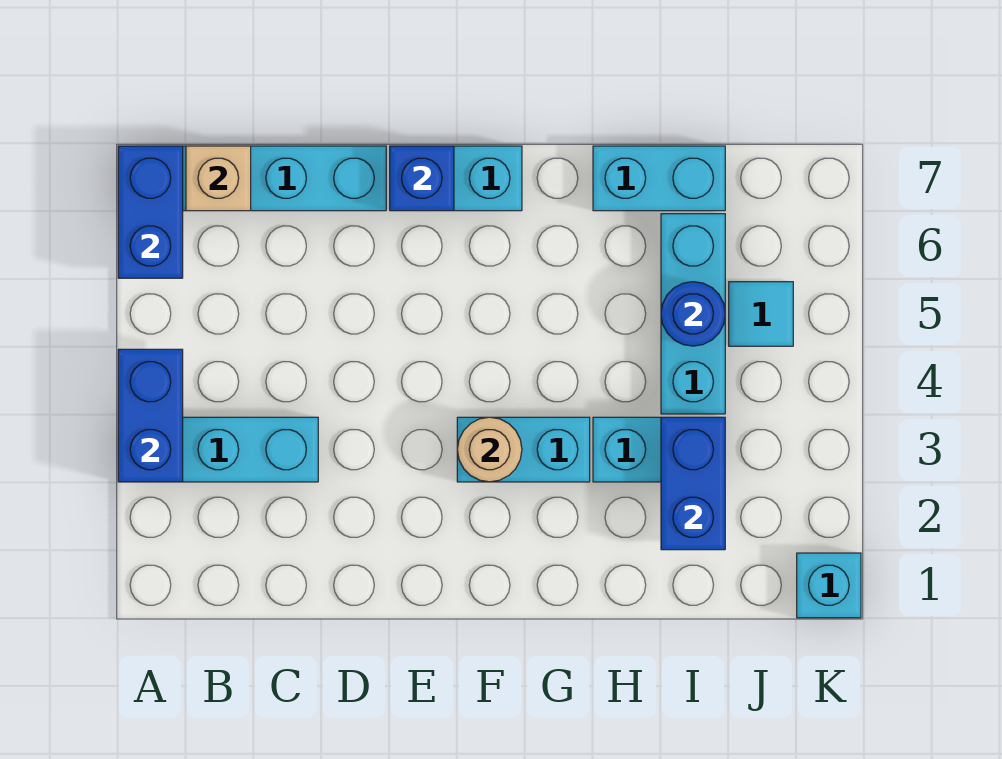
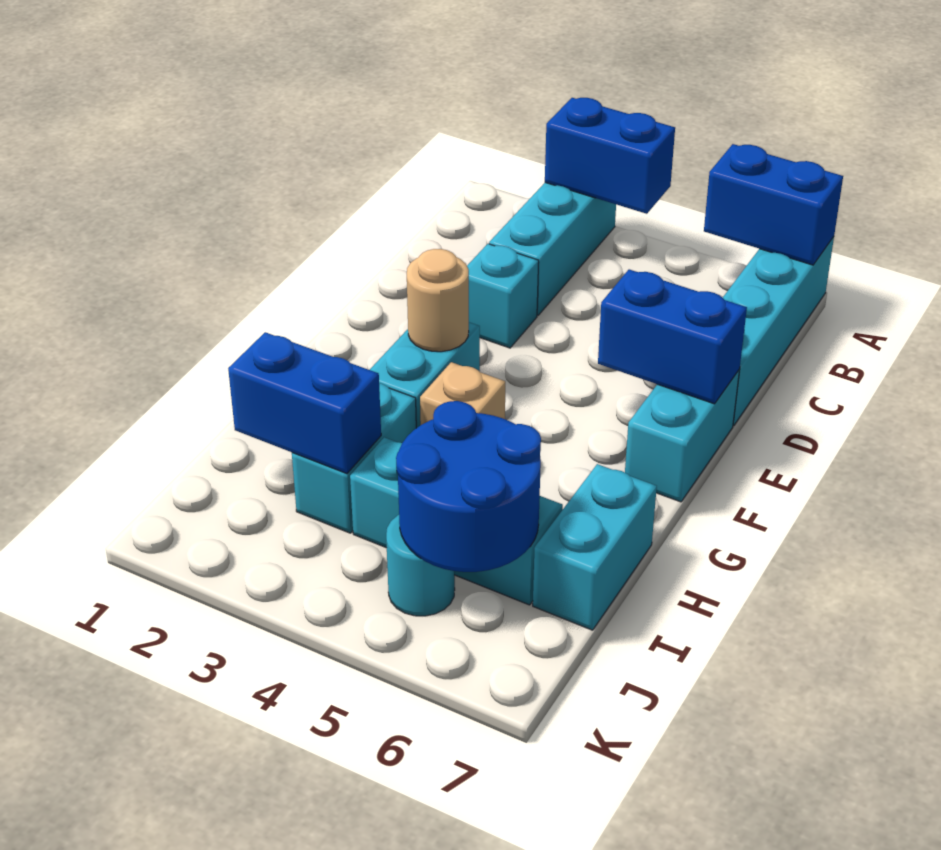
tan 1x1 brick [186,146,251,211] -> tan 1x1 brick moved to [420,362,505,425]
blue 1x1 brick [390,146,454,211] -> blue 1x2 brick [598,269,747,404]
blue 1x1 round brick [661,282,725,346] -> blue 2x2 round brick [396,401,541,572]
cyan 1x1 tile [729,282,793,346] -> cyan 1x1 round brick [386,515,455,616]
cyan 1x1 brick [797,553,861,618] -> cyan 1x1 brick moved to [467,244,539,348]

